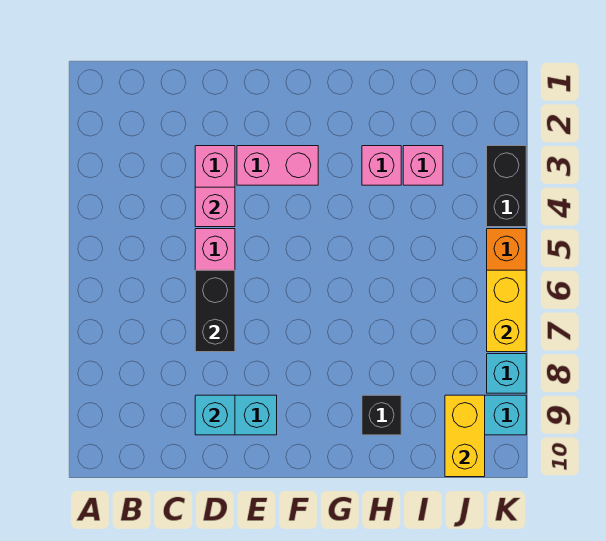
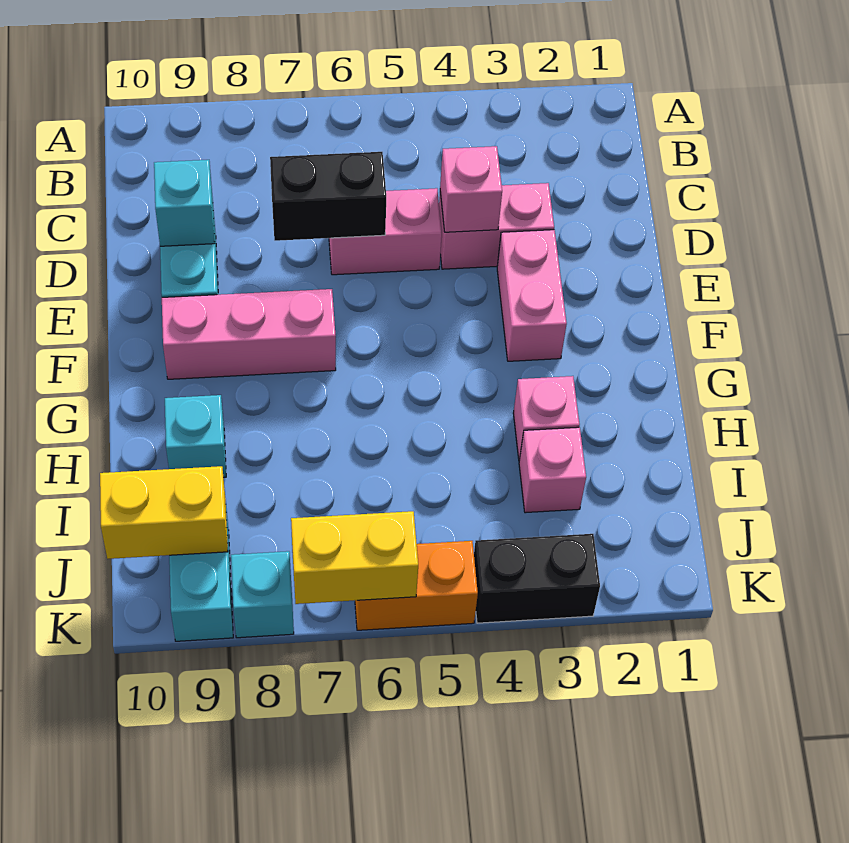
none -> pink 1x3 brick [162,289,336,379]
black 1x1 brick [362,395,401,435] -> cyan 1x1 brick [165,395,226,477]

